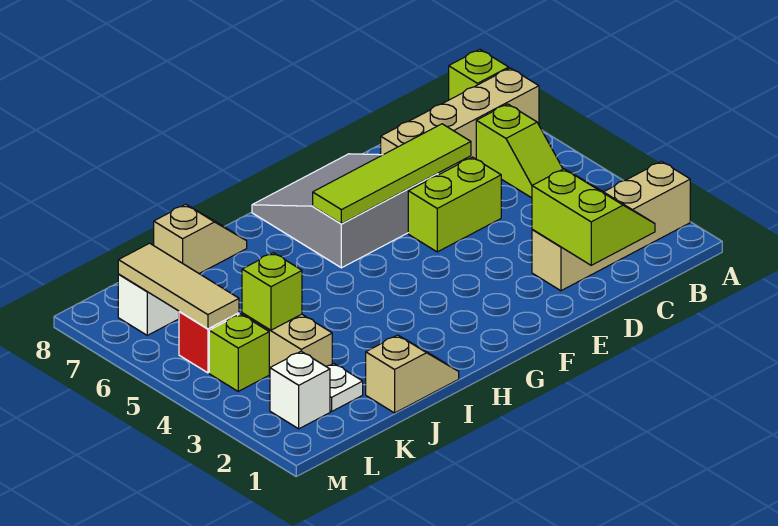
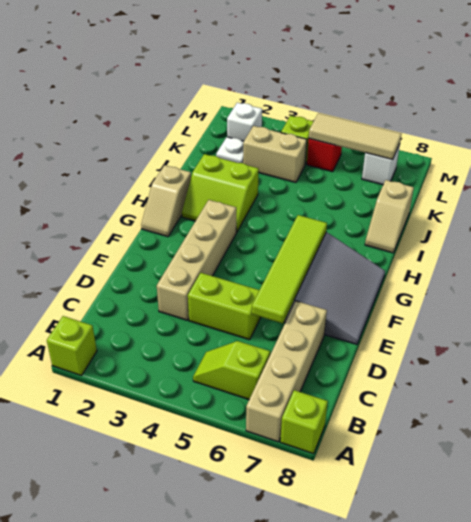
tan 1x4 brick [532,161,690,291] -> tan 1x4 brick moved to [157,200,237,320]
lime 2x2 slope [532,169,655,265] -> lime 2x2 slope moved to [182,154,259,232]
lime 1x2 brick [408,157,501,252] -> lime 1x2 brick turned to [188,273,261,340]
tan 1x2 slope [366,335,459,413] -> tan 1x2 slope moved to [141,165,191,237]
lime 1x1 brick [242,253,302,330] -> lime 1x1 brick moved to [47,316,97,376]

